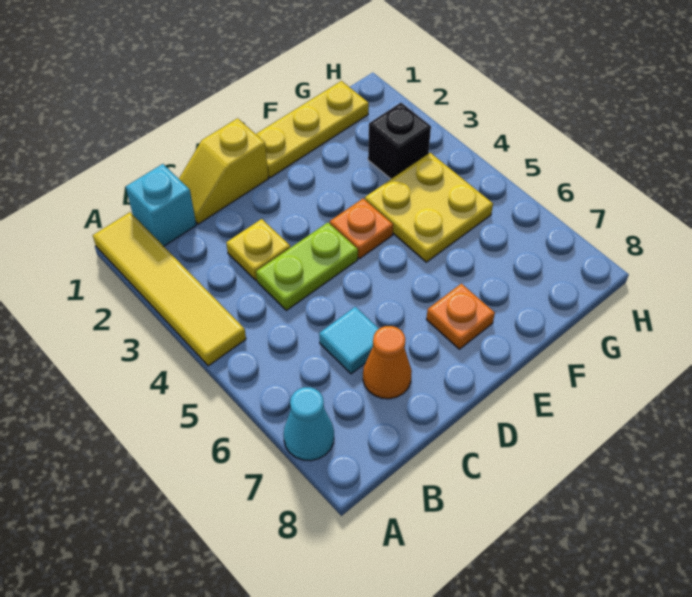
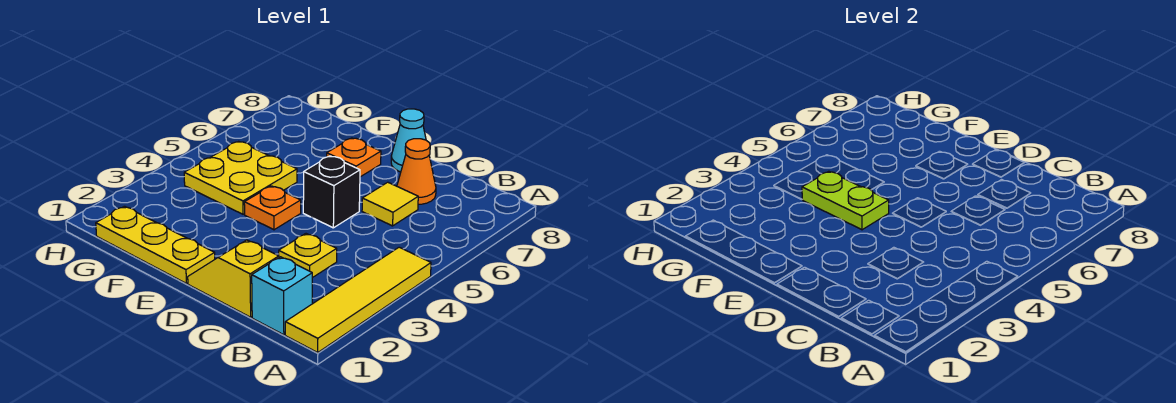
cyan 1x1 cone [284,387,334,461] -> cyan 1x1 cone moved to [391,109,426,172]
yellow 1x2 slope [179,118,268,224] -> yellow 1x2 slope turned to [188,240,279,317]
lime 1x2 plate [256,223,358,310] -> lime 1x2 plate moved to [802,171,889,230]
cyan 1x1 tile [319,307,379,374] -> yellow 1x1 tile [362,182,418,226]
black 1x1 brick [368,103,431,179] -> black 1x1 brick moved to [303,156,360,228]

